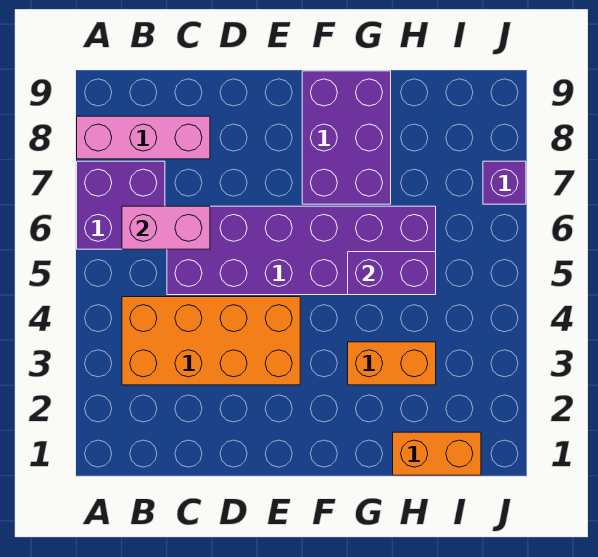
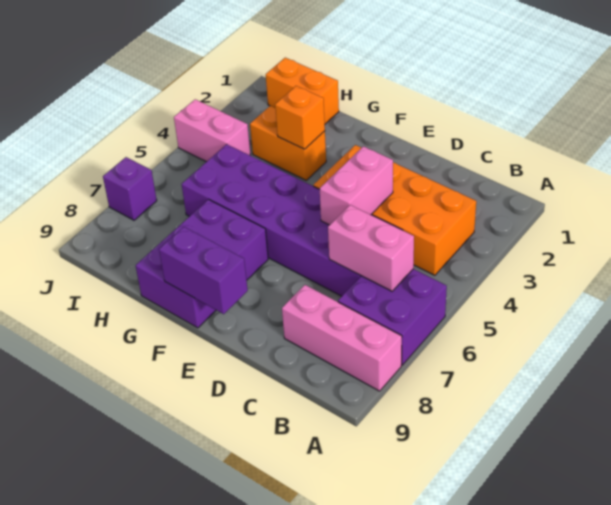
none -> pink 1x2 brick [320,146,393,225]
none -> orange 1x1 brick [275,86,325,149]
purple 1x2 brick [348,252,436,295] -> purple 1x2 brick moved to [159,227,248,314]
none -> pink 1x2 brick [174,99,250,162]

